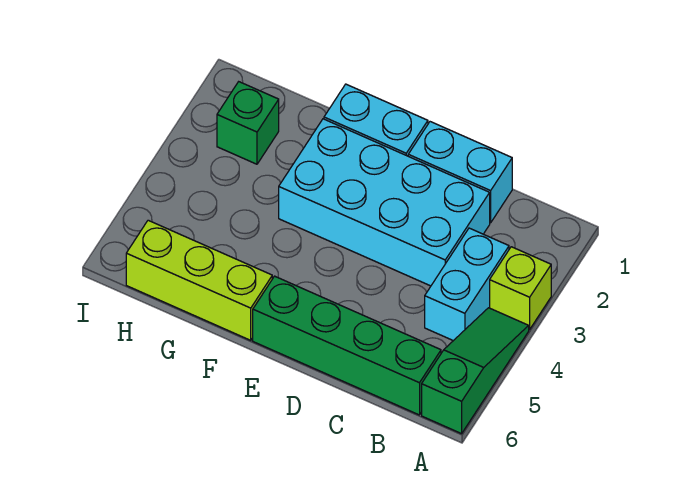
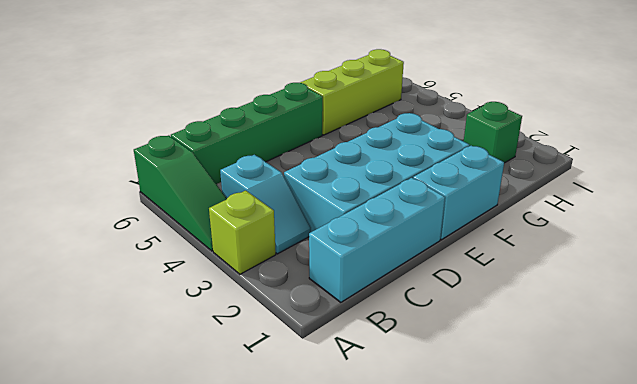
cyan 1x2 brick [425,228,509,341] -> cyan 1x2 slope [220,155,311,254]
cyan 1x2 brick [408,122,512,223] -> cyan 1x3 brick [309,178,445,302]

